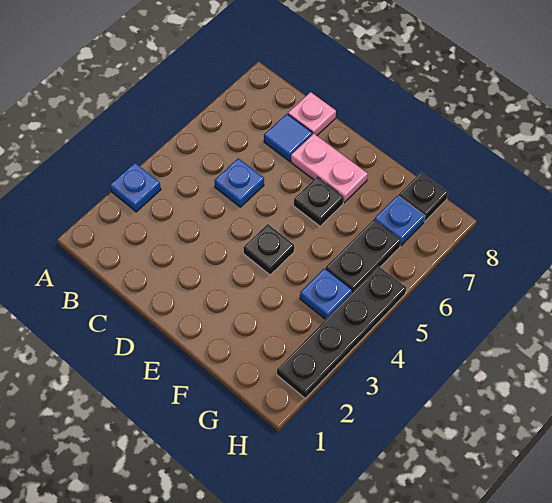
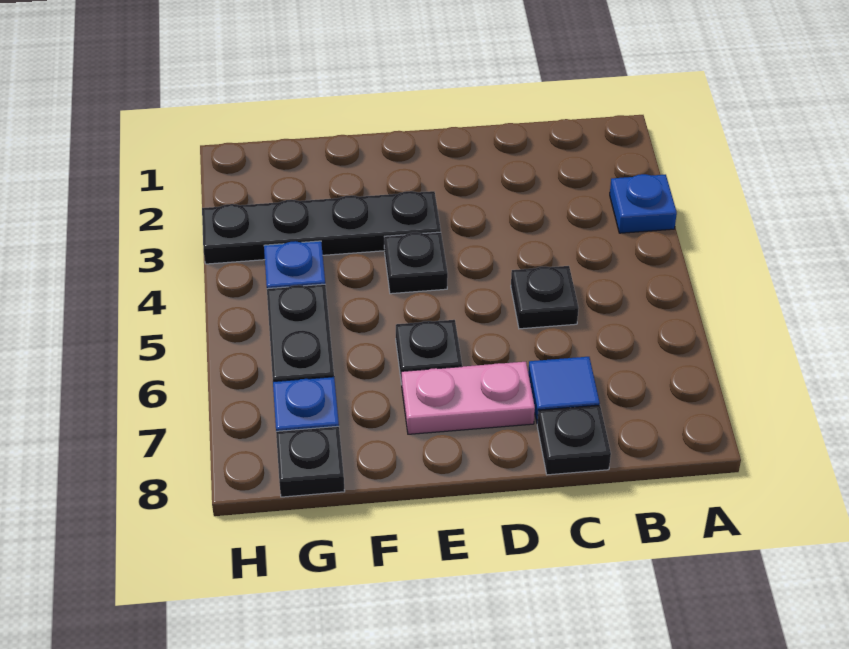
blue 1x1 plate [214,158,264,207] -> black 1x1 plate [511,266,579,329]
pink 1x1 plate [288,92,336,135] -> black 1x1 plate [537,405,611,475]
black 1x4 plate [277,266,406,398] -> black 1x4 plate turned to [202,191,441,264]

